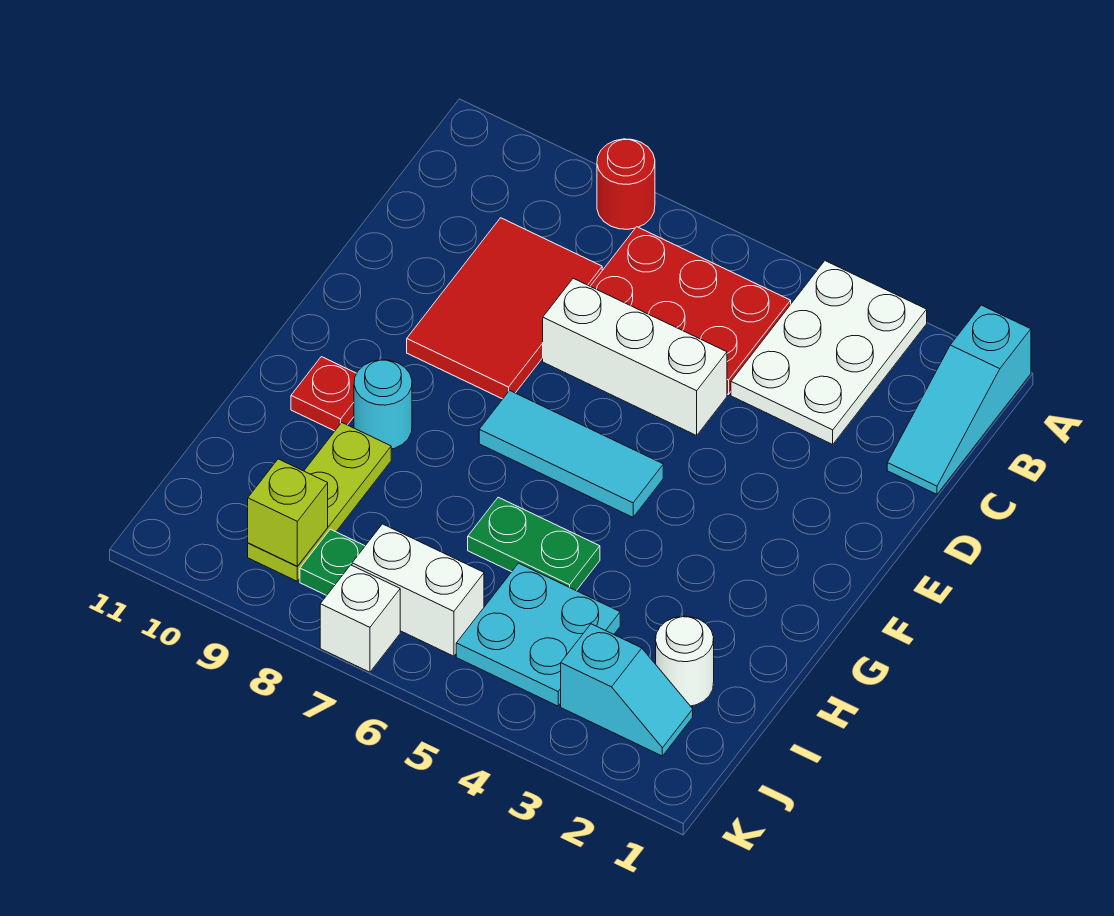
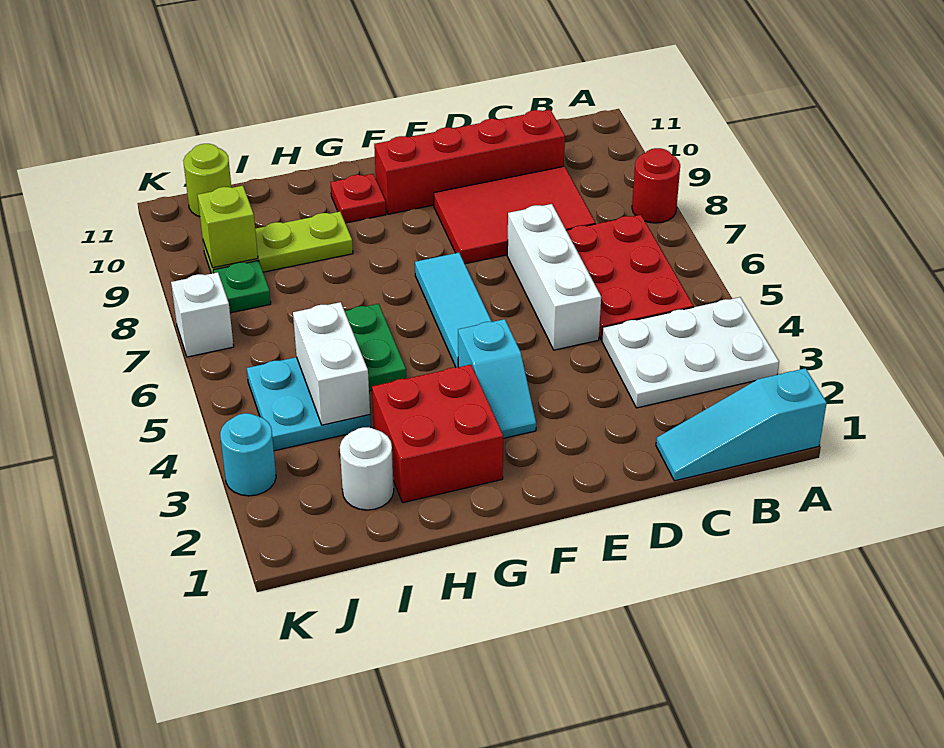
none -> red 1x4 brick [374,110,565,214]
none -> red 2x2 brick [372,365,503,503]
cyan 1x1 round brick [354,360,412,449] -> cyan 1x1 round brick moved to [220,413,276,496]
cyan 1x2 slope [561,624,693,756] -> cyan 1x2 slope moved to [458,319,536,438]
white 1x2 brick [352,524,484,656] -> white 1x2 brick moved to [293,302,370,425]
none -> lime 1x1 round brick [183,144,231,217]

